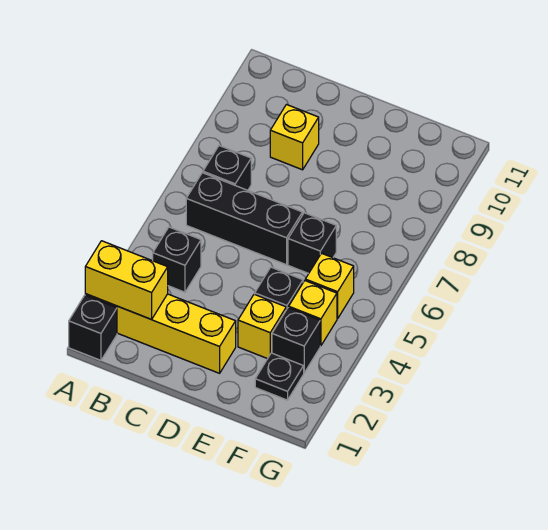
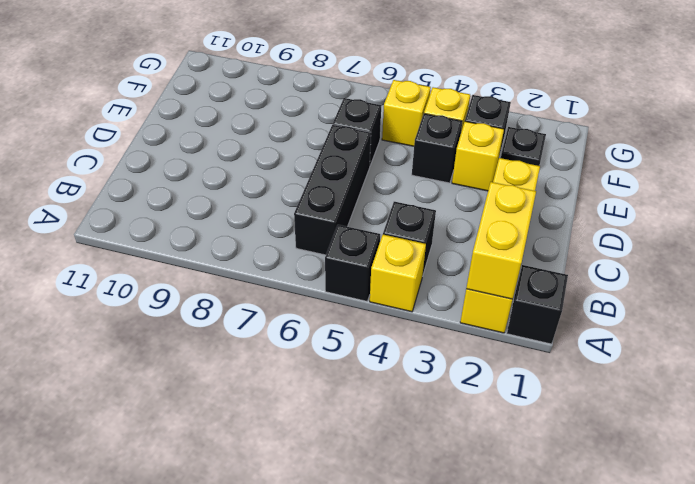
black 1x1 brick [203,146,251,190] -> black 1x1 brick moved to [325,225,380,301]
yellow 1x1 brick [270,105,319,170] -> yellow 1x1 brick moved to [370,235,426,312]

